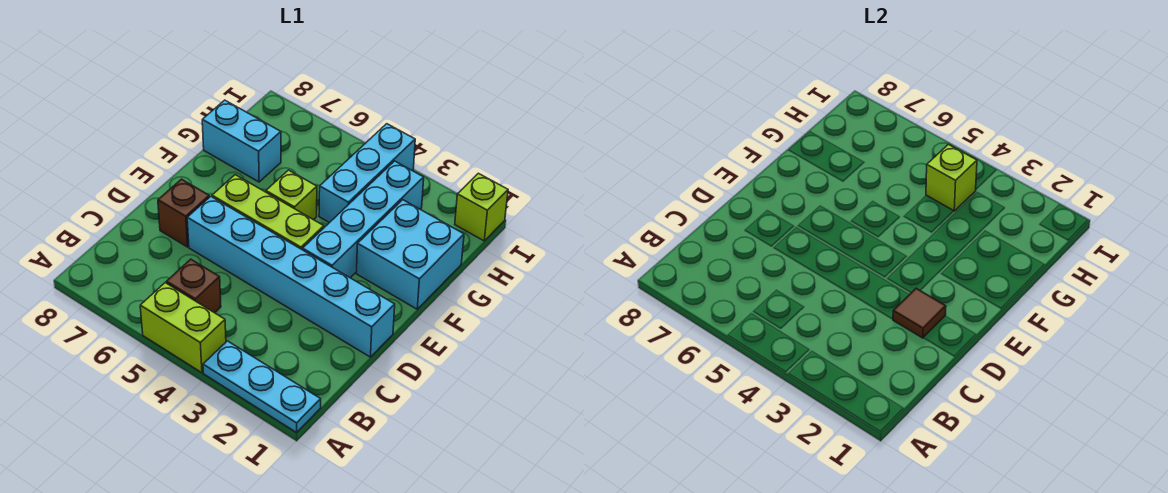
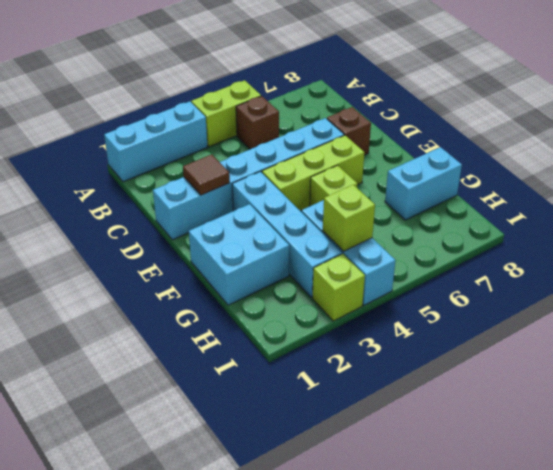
cyan 1x3 plate [203,341,321,432] -> cyan 1x3 brick [104,101,208,182]
lime 1x1 brick [455,173,508,241] -> lime 1x1 brick moved to [312,254,365,321]

